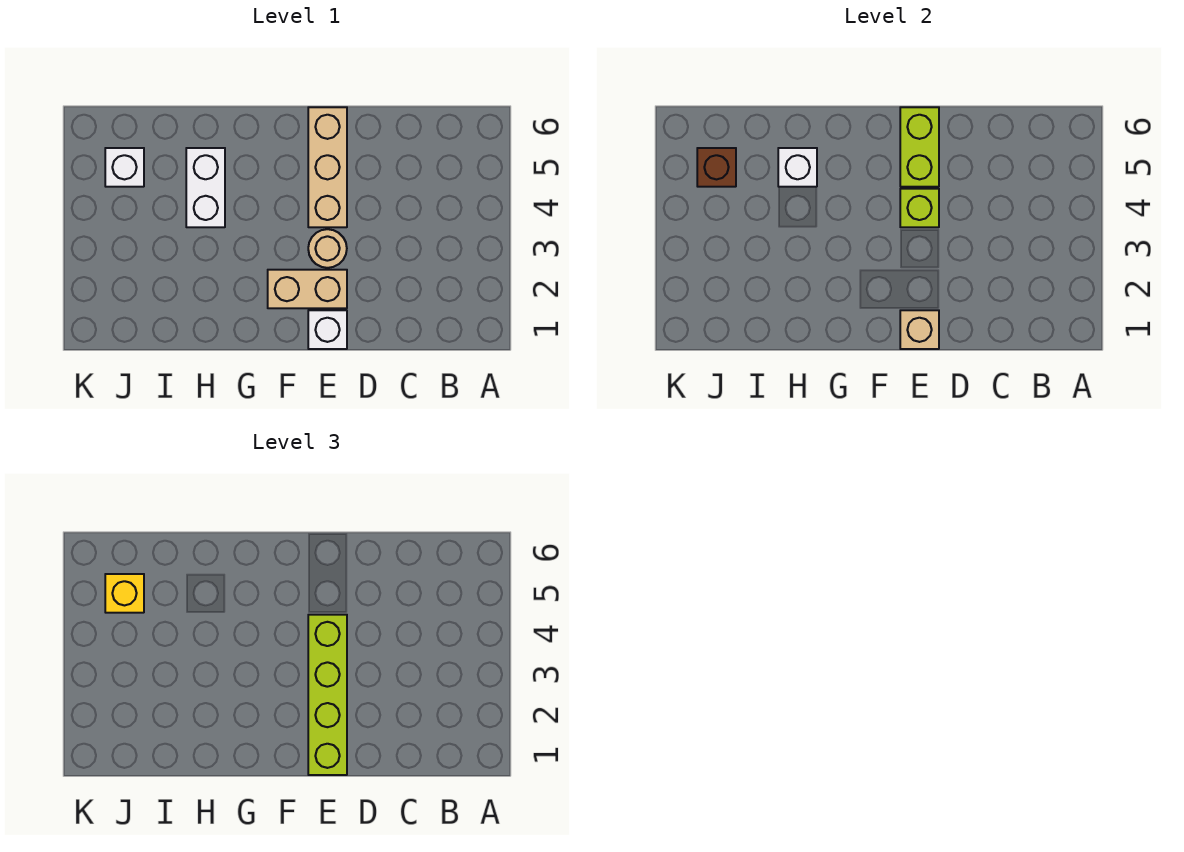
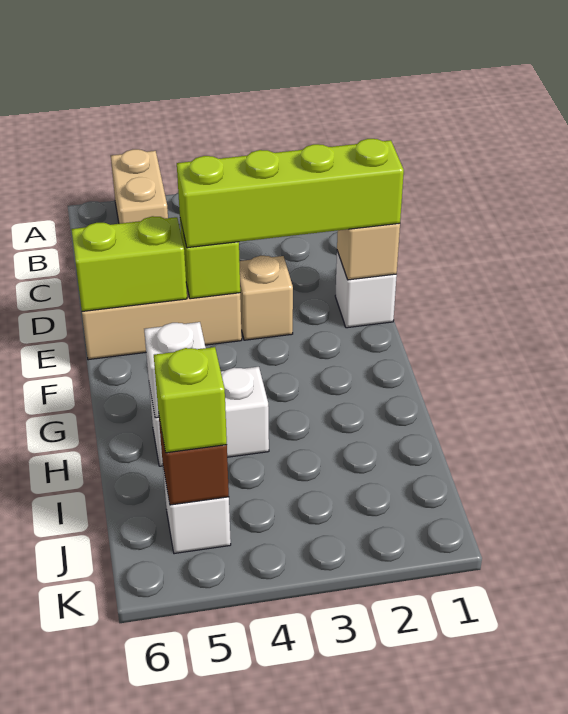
tan 1x2 brick [268,270,347,308] -> tan 1x2 brick moved to [111,149,168,224]
tan 1x1 round brick [308,229,347,268] -> tan 1x1 brick [239,256,293,340]
yellow 1x1 brick [105,574,144,613] -> lime 1x1 brick [154,347,227,453]

